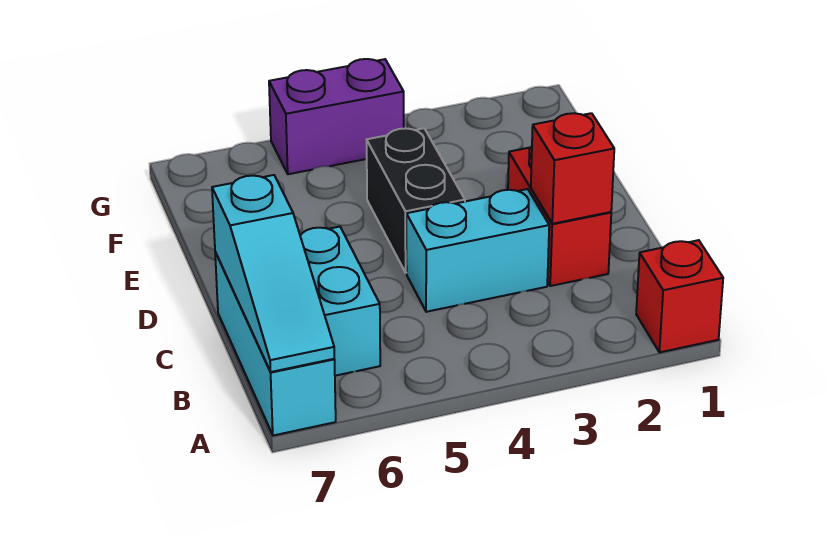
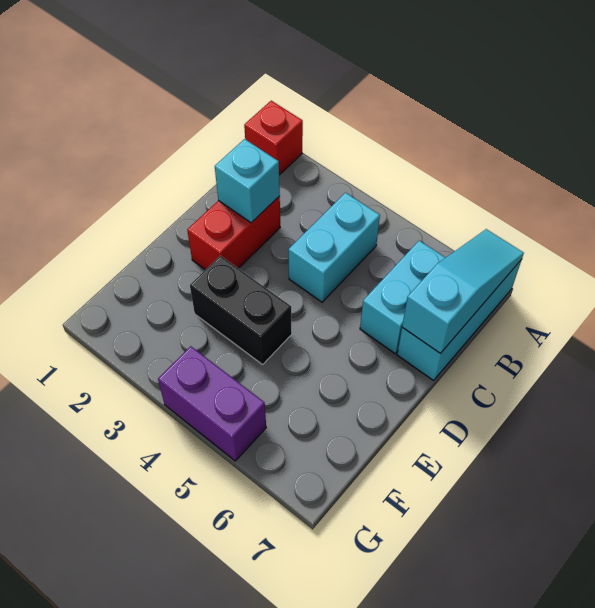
red 1x1 brick [531,113,614,224] -> cyan 1x1 brick [215,139,280,223]
cyan 1x2 brick [406,189,549,312] -> cyan 1x2 brick turned to [288,193,380,302]
black 1x2 brick [367,128,465,273] -> black 1x2 brick turned to [190,256,292,364]

